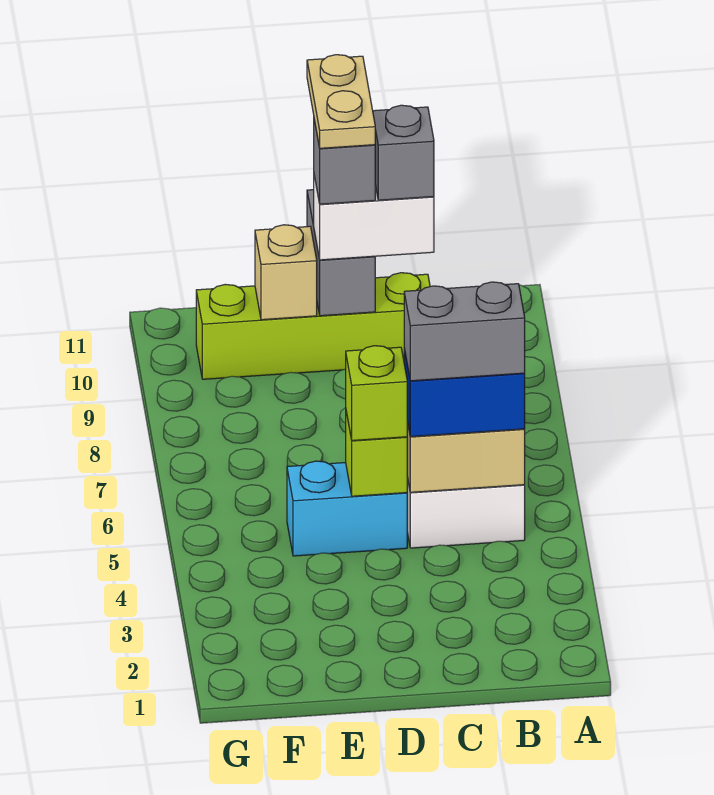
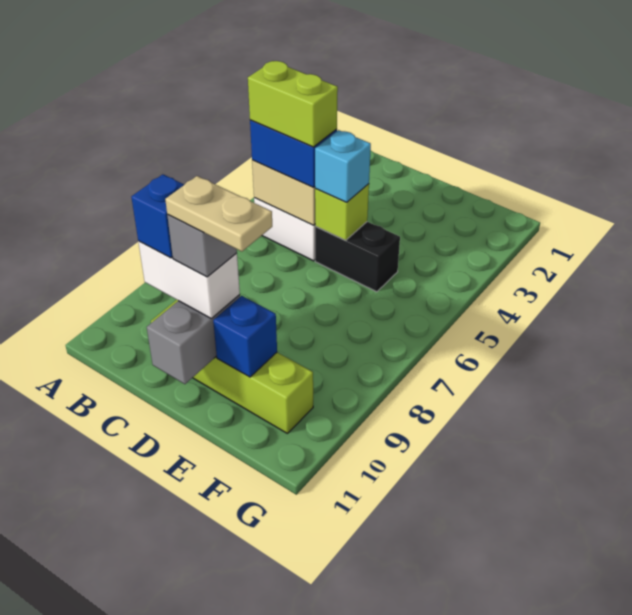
grey 1x2 brick [404,282,525,381] -> lime 1x2 brick [248,61,338,147]
grey 1x1 brick [373,105,434,200] -> blue 1x1 brick [131,174,184,258]
cyan 1x2 brick [287,461,407,556] -> black 1x2 brick [315,222,400,292]
lime 1x1 brick [346,346,407,441] -> cyan 1x1 brick [315,130,371,202]
tan 1x2 plate [307,55,375,148] -> tan 1x2 plate turned to [165,176,272,252]
tan 1x1 brick [255,225,317,320] -> blue 1x1 brick [213,296,277,377]

